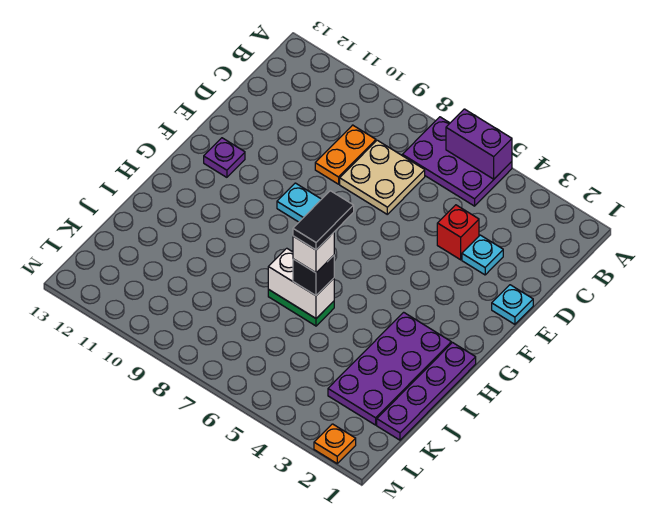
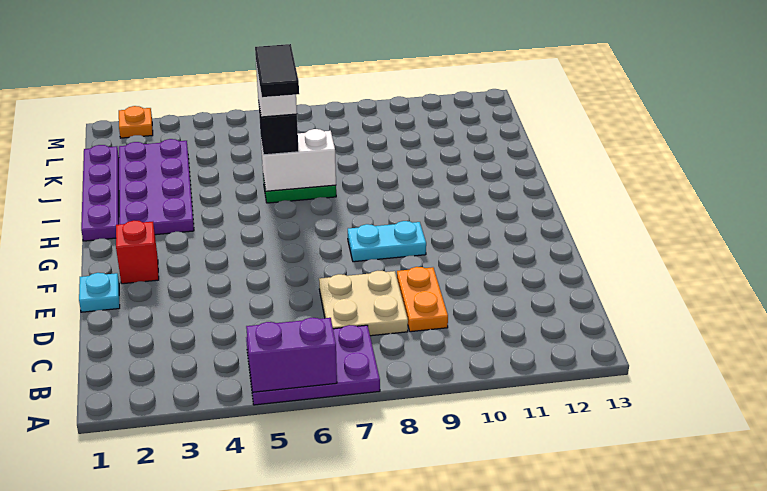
cyan 1x1 plate [462,235,503,275] -> none
red 1x1 brick [437,205,479,260] -> red 1x1 brick moved to [116,220,159,284]
purple 1x1 plate [204,138,245,177] -> none

